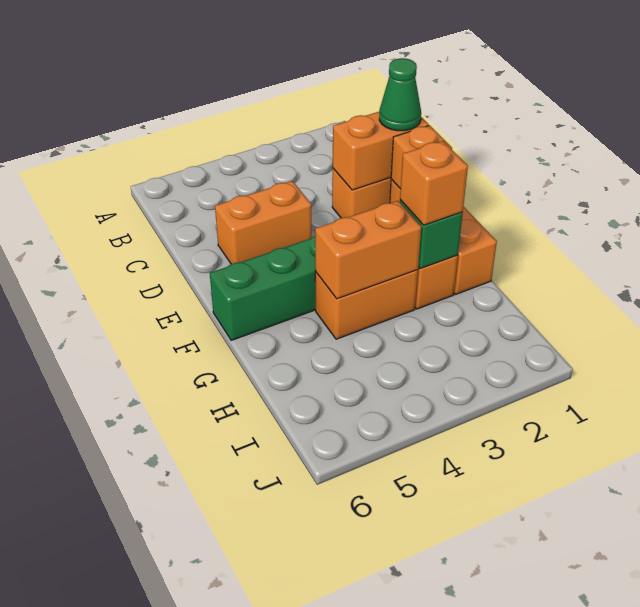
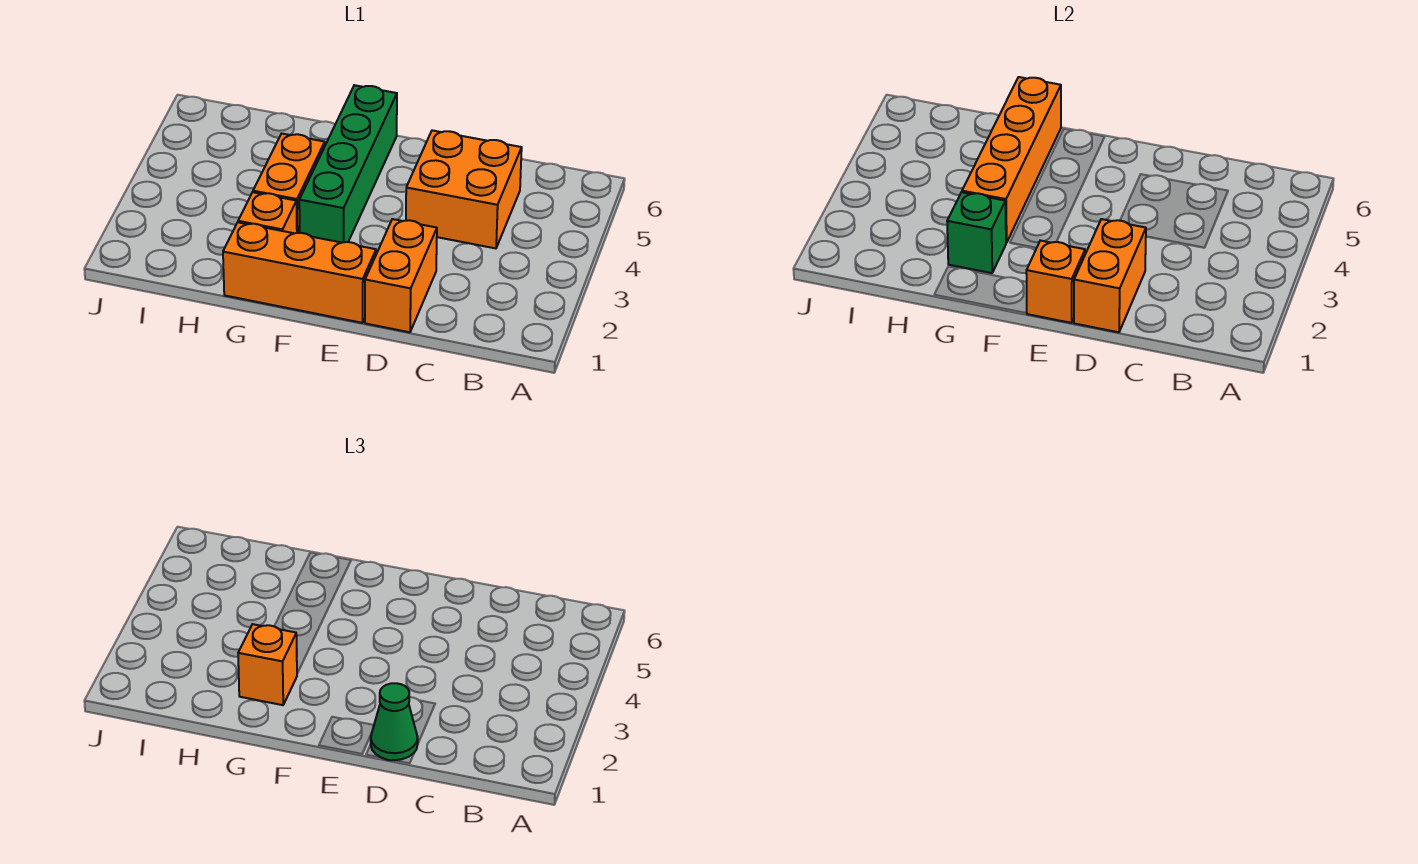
orange 1x2 brick [215,181,312,264] -> orange 2x2 brick [406,130,522,248]
orange 1x2 brick [315,201,421,299] -> orange 1x4 brick [962,77,1061,243]

